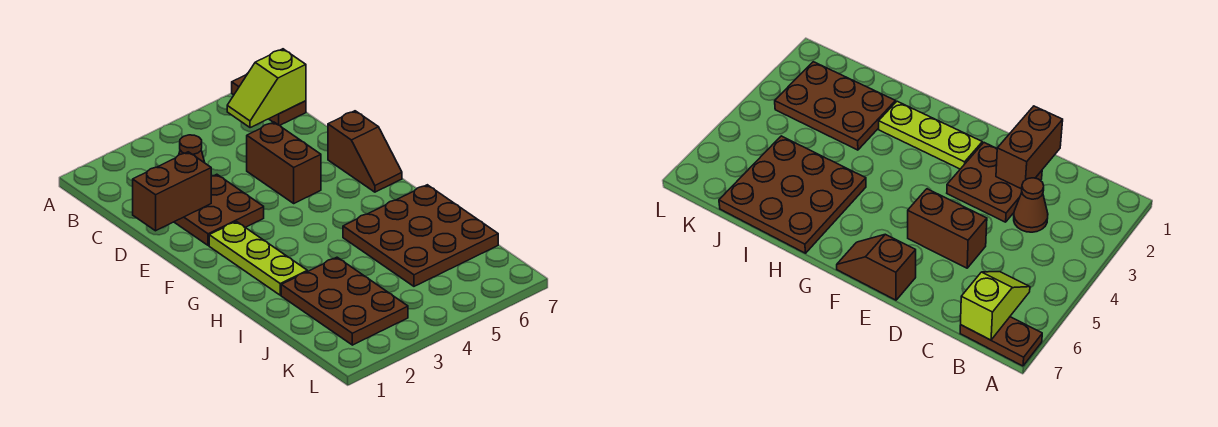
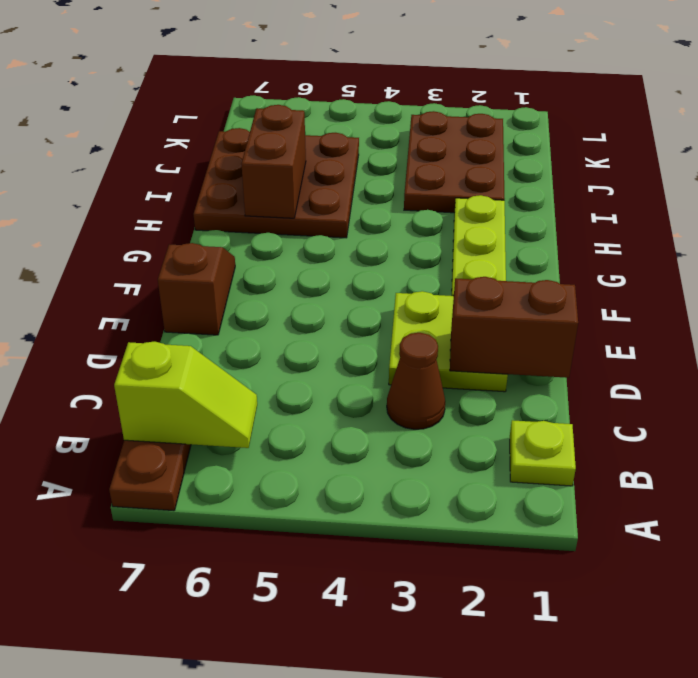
none -> lime 1x1 plate [510,420,576,486]
brown 2x2 plate [174,174,264,245] -> lime 2x2 plate [389,291,508,392]
brown 1x2 brick [247,122,321,203] -> brown 1x2 brick moved to [241,105,306,218]

